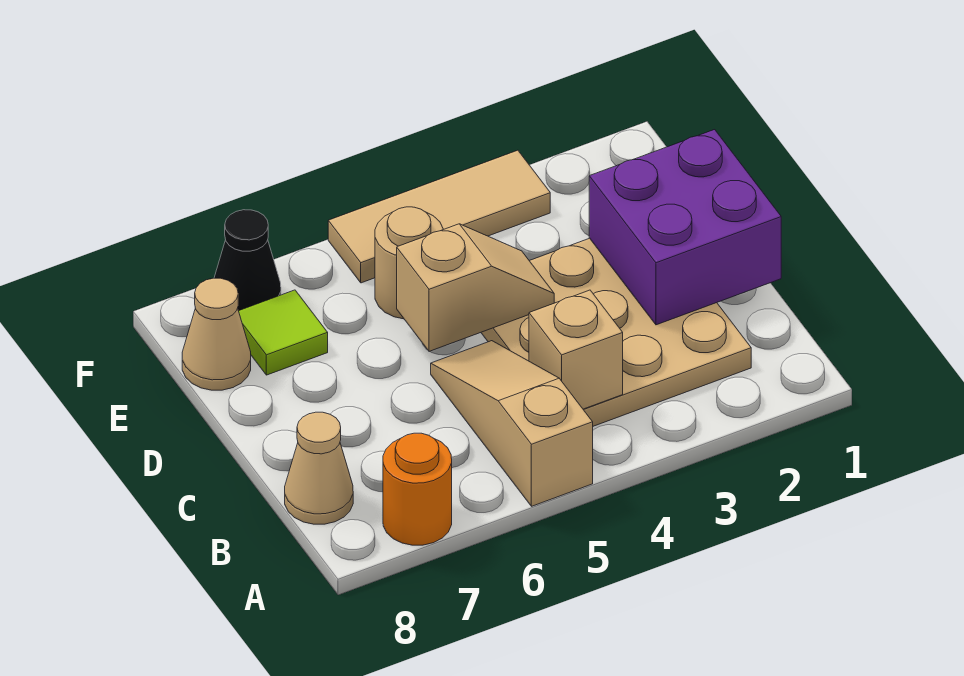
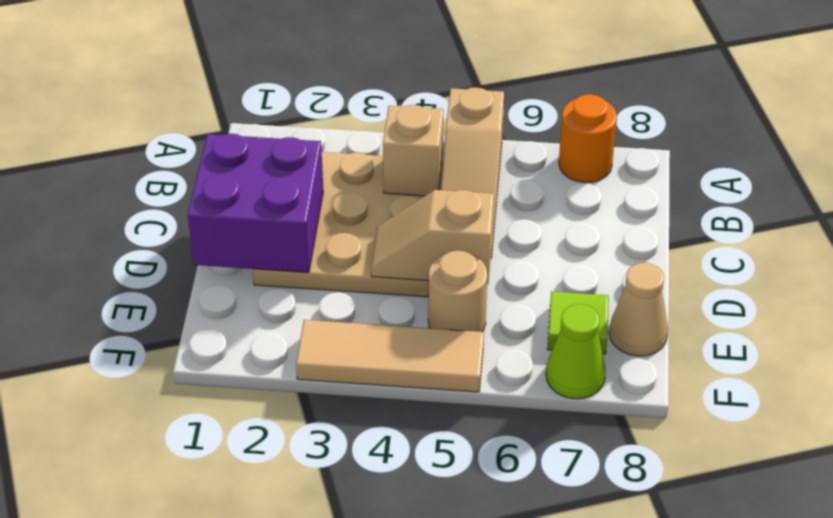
tan 1x1 cone [285,412,353,524] -> none
black 1x1 cone [214,210,281,311] -> lime 1x1 cone [546,304,606,399]

